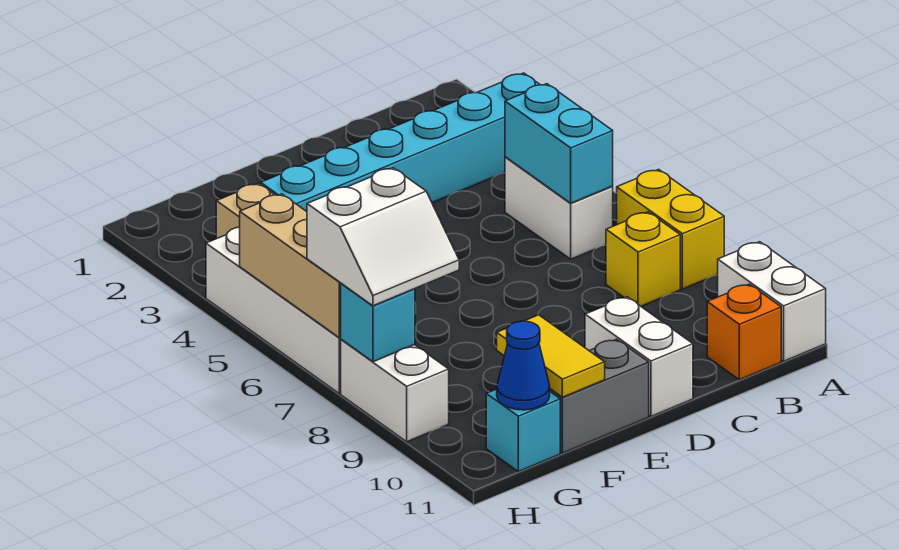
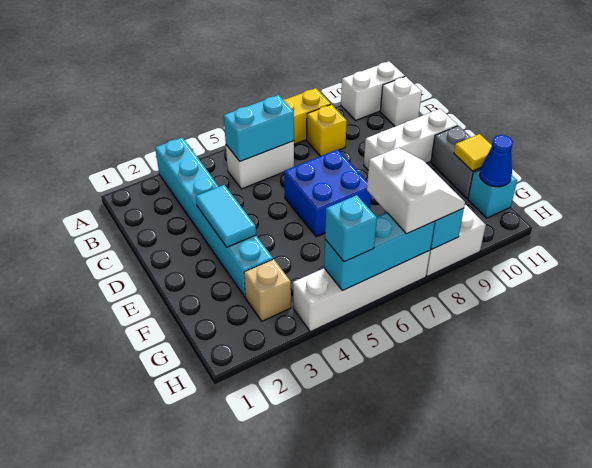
orange 1x1 brick [707,284,781,380] -> white 1x1 brick [380,76,422,126]
none -> cyan 1x2 tile [196,185,256,247]
none -> blue 2x2 brick [284,150,371,237]
white 1x2 brick [585,297,693,416] -> white 1x3 brick [364,109,458,170]
yellow 1x2 tile [497,315,605,397] -> yellow 1x1 tile [454,134,492,171]
tan 1x3 brick [240,194,341,338] -> cyan 1x3 brick [324,212,435,291]
none -> cyan 1x1 brick [325,195,377,262]

